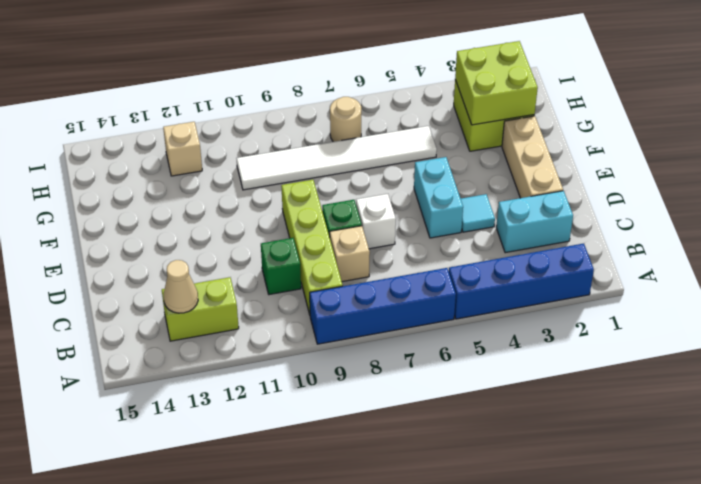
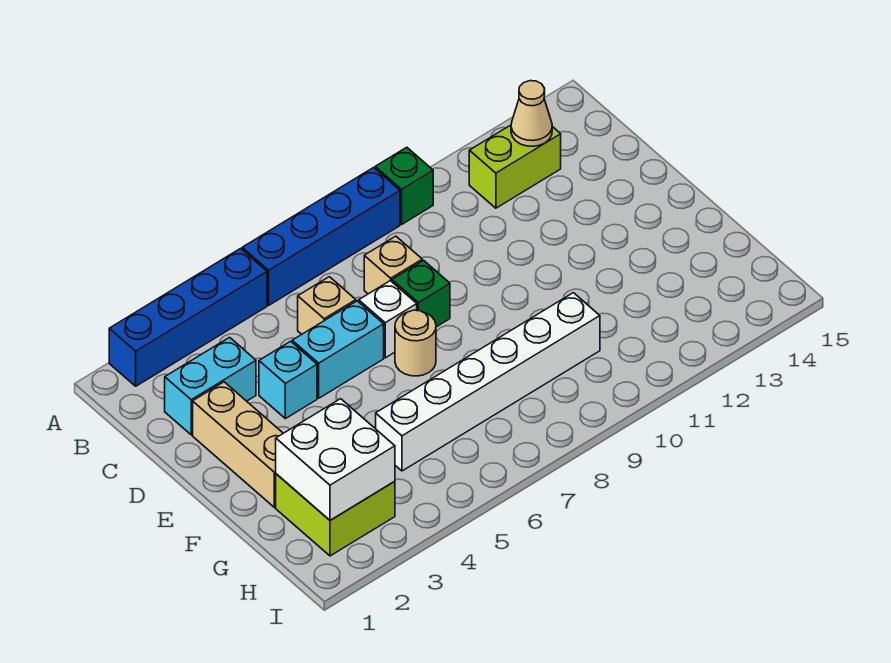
lime 1x4 brick [281,180,343,315] -> none
green 1x1 brick [261,238,301,295] -> green 1x1 brick moved to [375,147,433,224]
cyan 1x1 tile [461,194,495,232] -> cyan 1x1 brick [259,341,317,419]
cyan 1x2 brick [414,157,463,238] -> cyan 1x2 brick turned to [292,301,384,398]
lime 2x2 brick [455,41,538,125] -> white 2x2 brick [276,399,395,520]
white 1x6 tile [237,126,437,190] -> white 1x6 brick [376,293,600,471]
tan 1x1 round brick [330,97,361,142] -> tan 1x1 round brick moved to [395,310,436,376]
tan 1x1 brick [163,122,202,176] -> tan 1x1 brick moved to [298,277,356,334]

